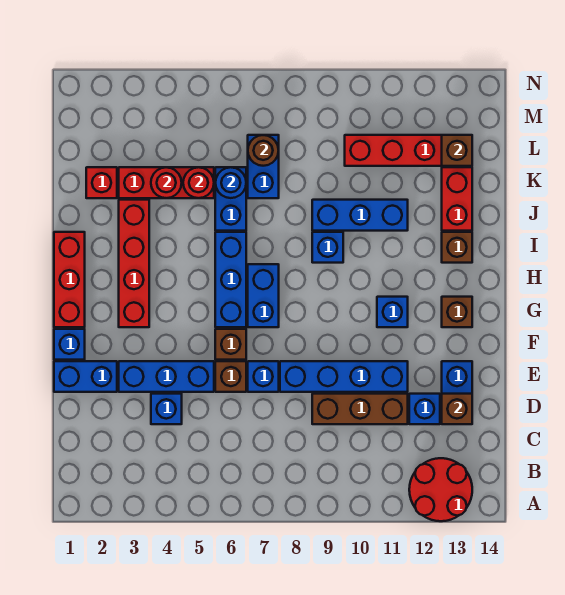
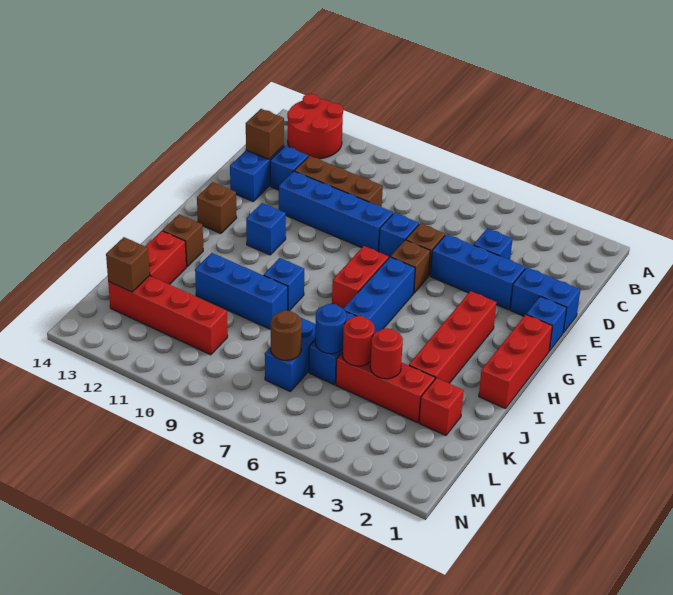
blue 1x2 brick [248,264,279,327] -> red 1x2 brick [332,246,389,308]

